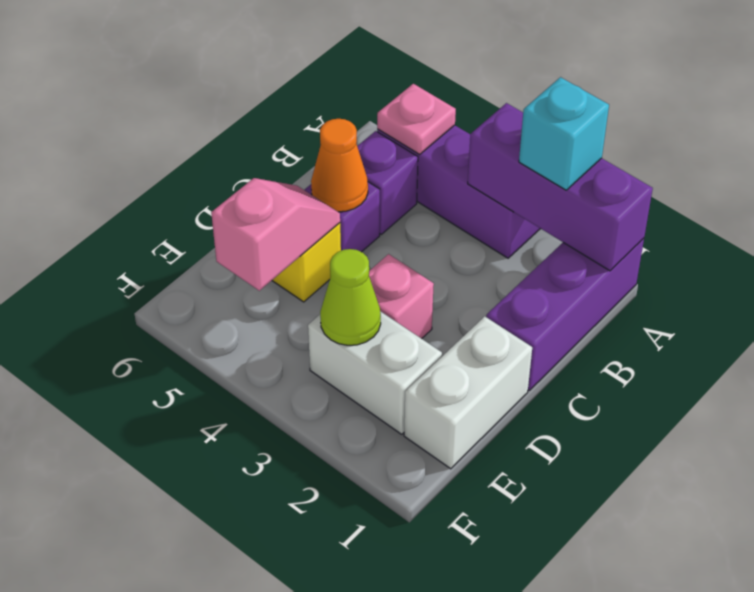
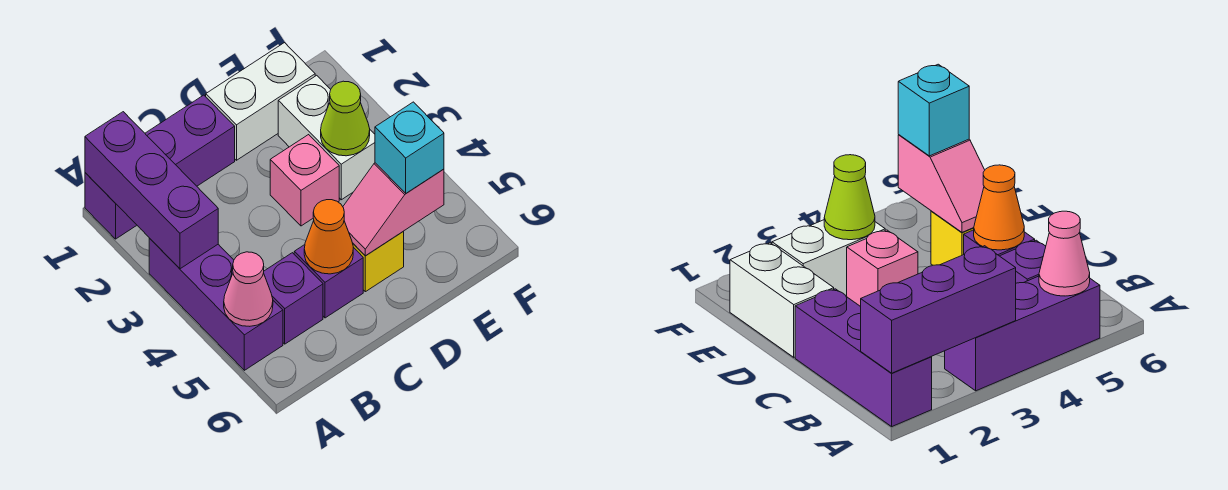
cyan 1x1 brick [519,77,609,190] -> cyan 1x1 brick moved to [375,102,444,193]
pink 1x1 plate [377,84,456,155] -> pink 1x1 cone [224,252,273,326]

